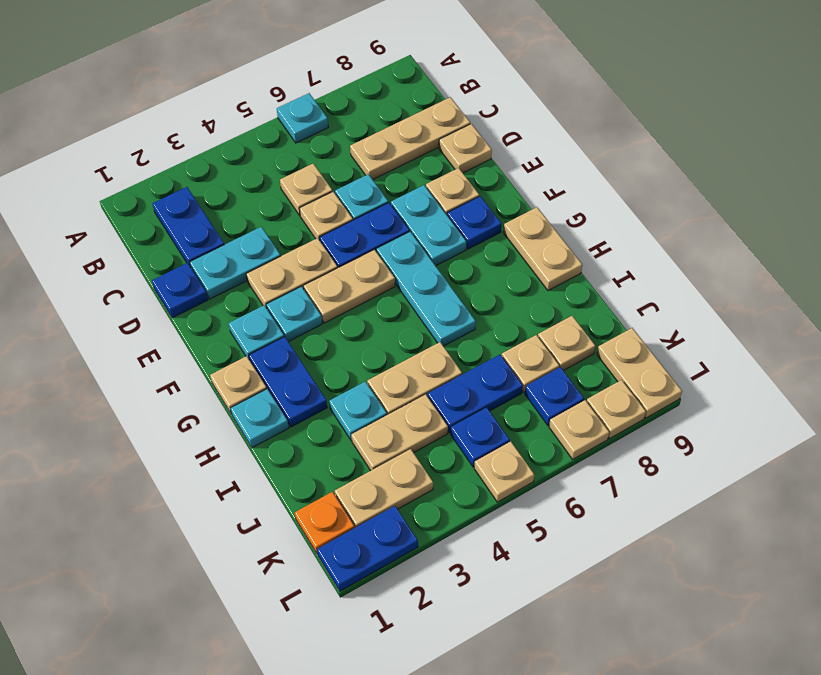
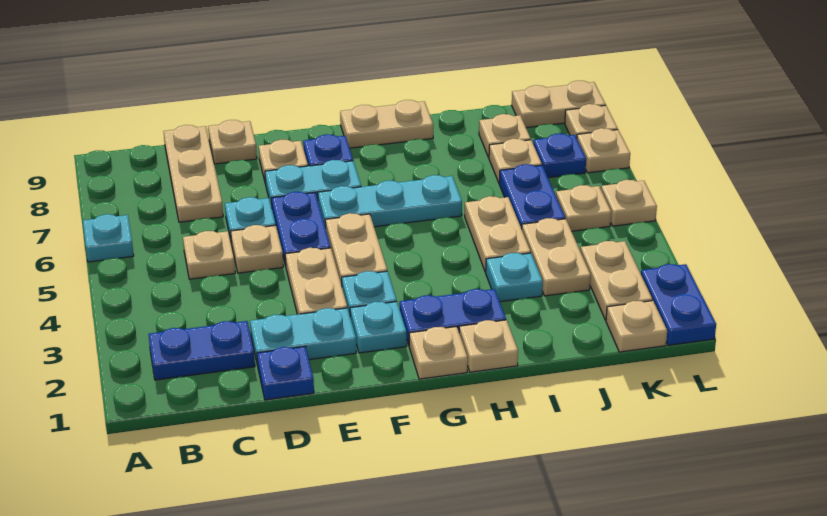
cyan 1x2 plate [190,227,280,299] -> cyan 1x2 plate turned to [250,308,356,366]
cyan 1x1 plate [231,389,289,448] -> tan 1x1 plate [459,320,518,372]
orange 1x1 plate [295,492,354,554] -> tan 1x1 plate [606,301,667,352]
blue 1x1 plate [451,407,510,467] -> tan 1x1 plate [556,185,611,231]

